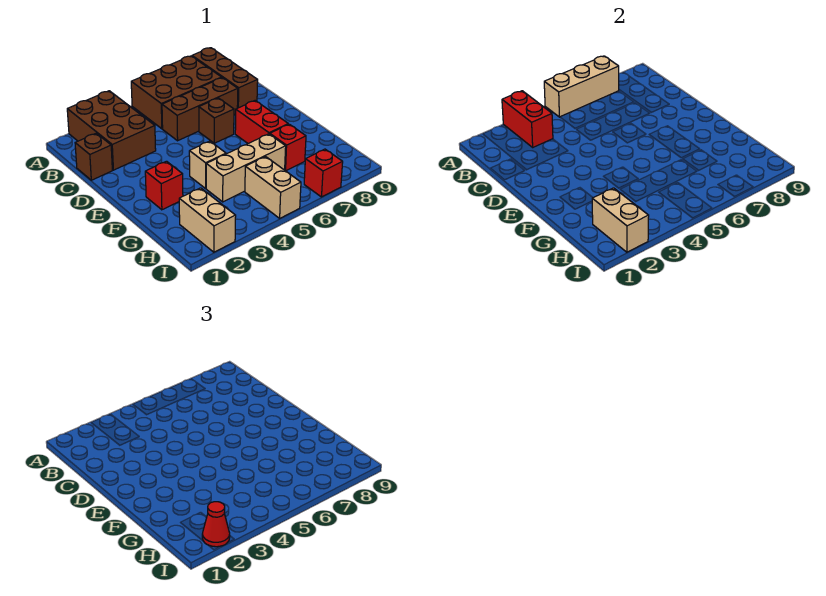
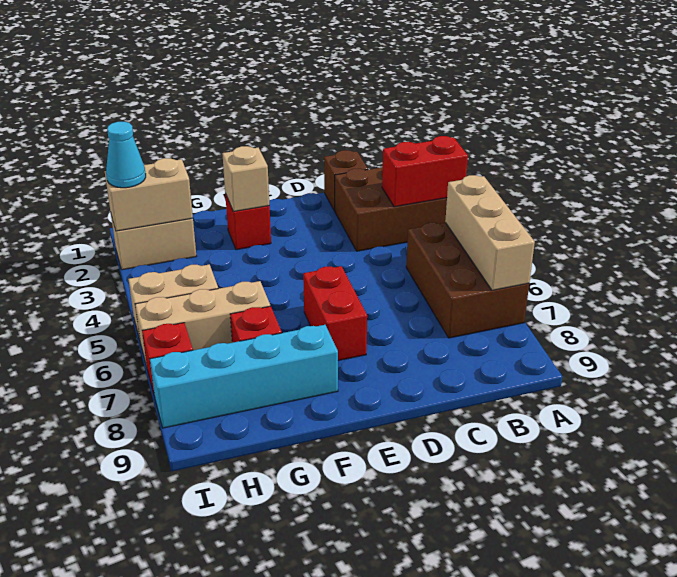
brown 1x3 brick [192,48,258,108] -> none
brown 1x3 brick [162,78,238,141] -> none
brown 1x1 brick [199,98,234,143] -> none
red 1x2 brick [235,101,288,143] -> red 1x2 brick turned to [303,266,367,361]
tan 1x1 brick [189,141,226,188] -> tan 1x1 brick moved to [222,146,269,211]
none -> cyan 1x4 brick [150,325,338,428]
tan 1x3 brick [206,134,286,202] -> tan 1x3 brick turned to [135,281,270,366]
red 1x1 cone [202,502,230,547] -> cyan 1x1 cone [106,122,146,188]

